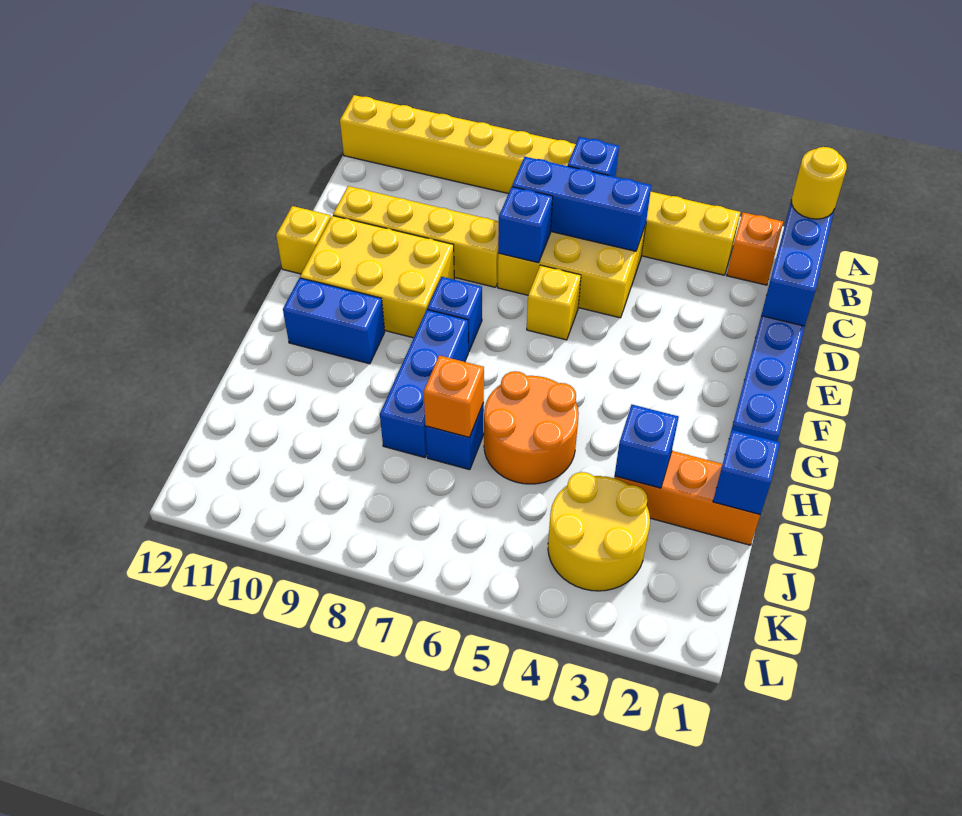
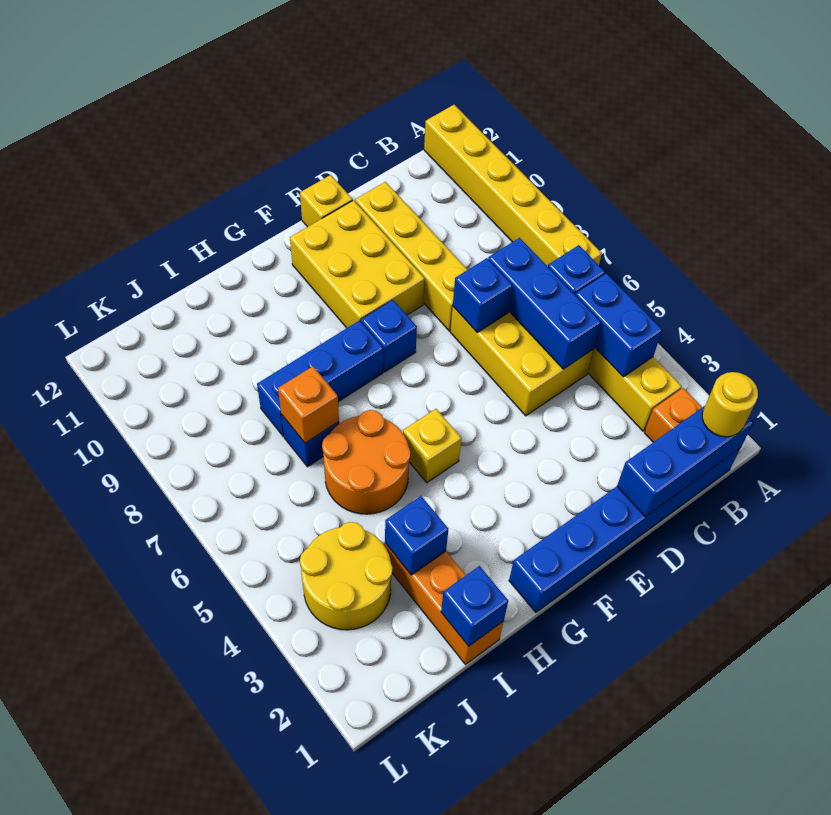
yellow 1x1 brick [527,265,581,340] -> yellow 1x1 brick moved to [403,409,461,483]
blue 1x2 brick [283,278,385,364] -> blue 1x2 brick moved to [575,273,662,377]

